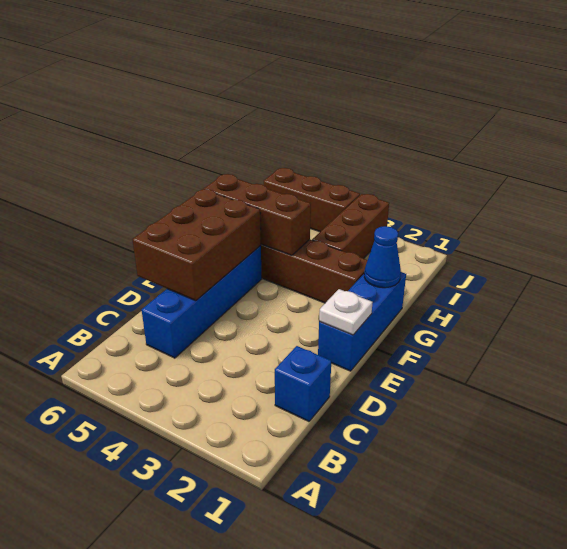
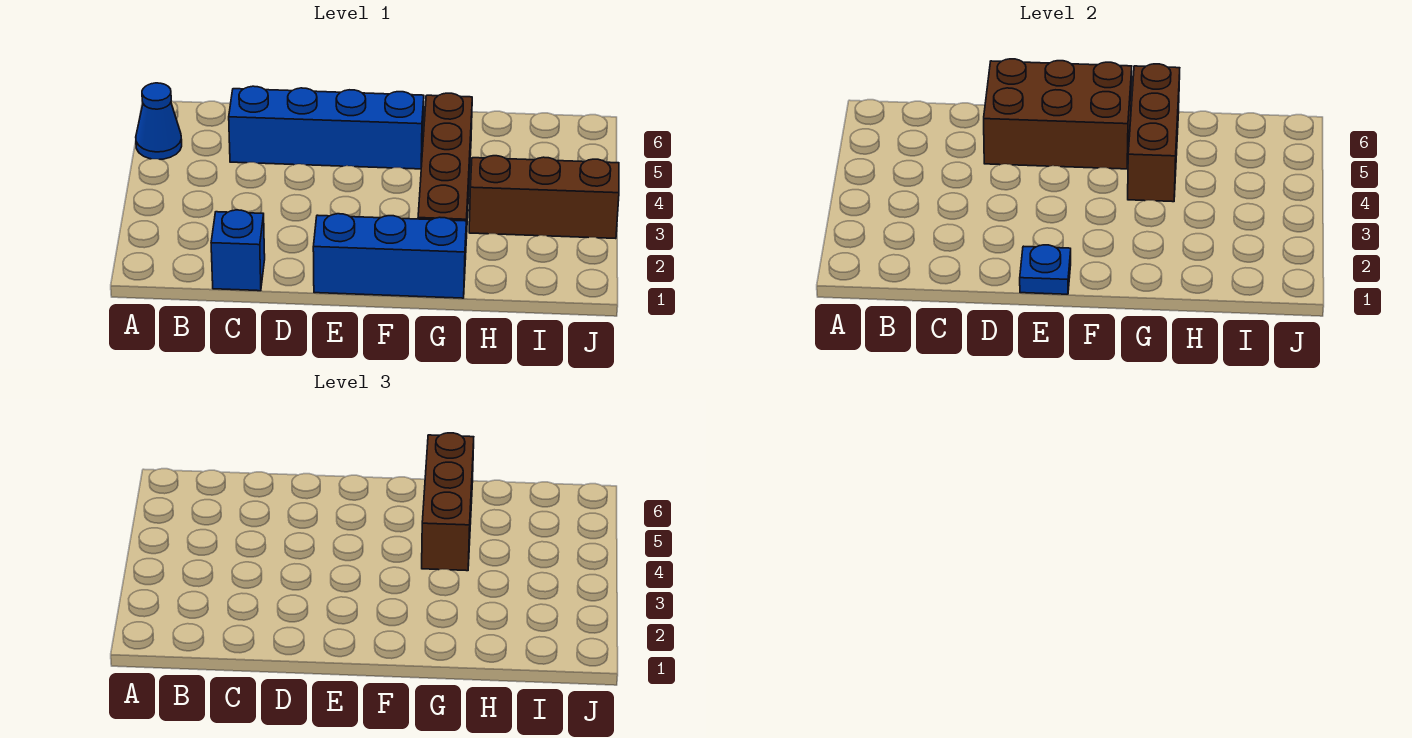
white 1x1 plate [319,289,373,335] -> blue 1x1 plate [1020,245,1071,294]
blue 1x1 cone [364,226,401,288] -> blue 1x1 cone moved to [136,83,182,159]
brown 1x3 brick [264,168,360,232] -> brown 1x3 brick moved to [422,433,474,571]

